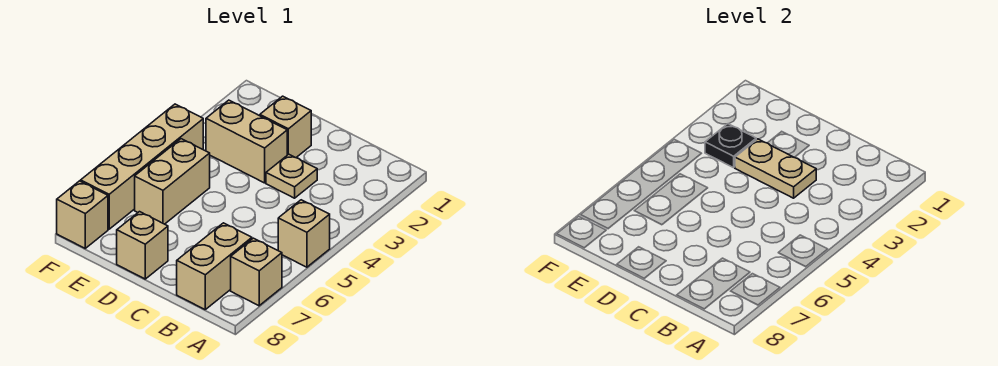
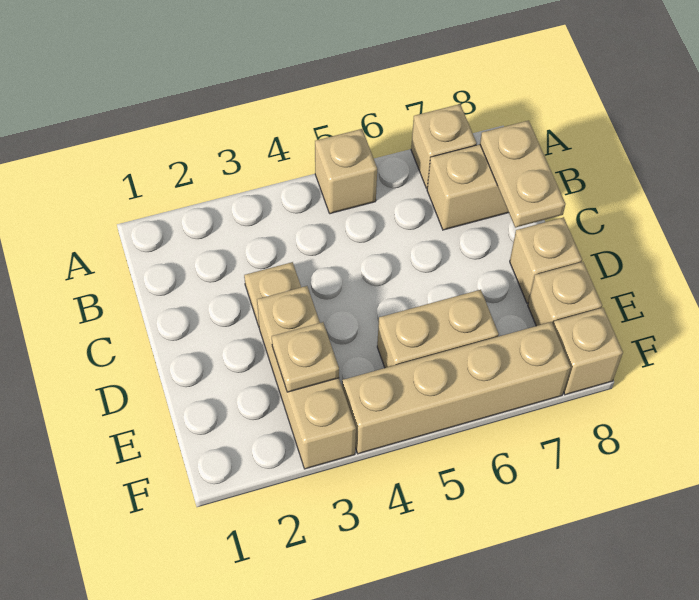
tan 1x2 plate [735,139,816,198] -> tan 1x2 plate moved to [480,121,565,228]
tan 1x1 brick [260,96,311,158] -> tan 1x1 brick moved to [528,262,602,326]
tan 1x2 brick [206,100,287,183] -> tan 1x3 brick [257,286,356,469]
black 1x1 plate [705,124,756,168] -> tan 1x1 plate [272,322,339,392]

